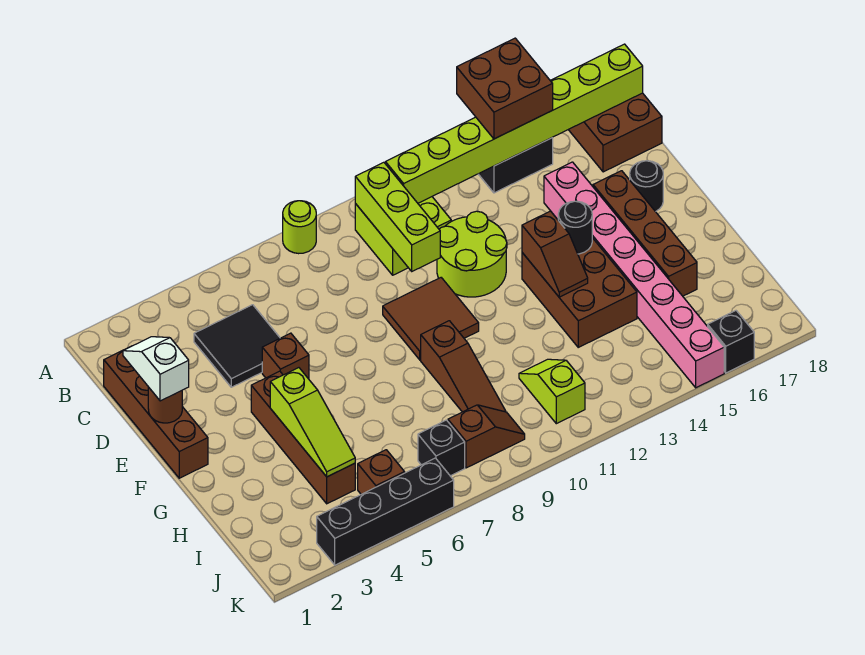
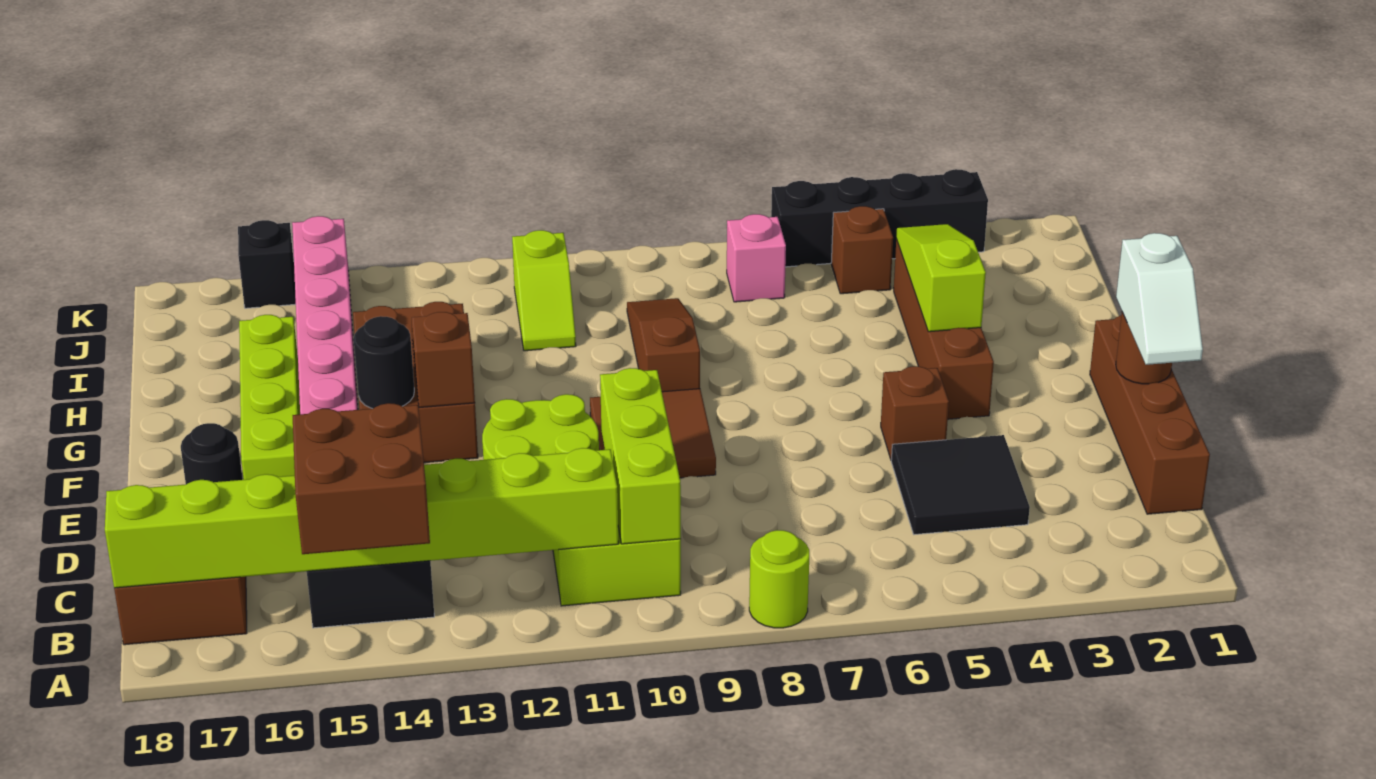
brown 1x4 brick [593,171,697,296] -> lime 1x4 brick [239,315,300,480]
black 1x1 brick [418,420,465,476] -> pink 1x1 brick [727,214,786,302]
brown 1x2 slope [448,405,525,468] -> none

